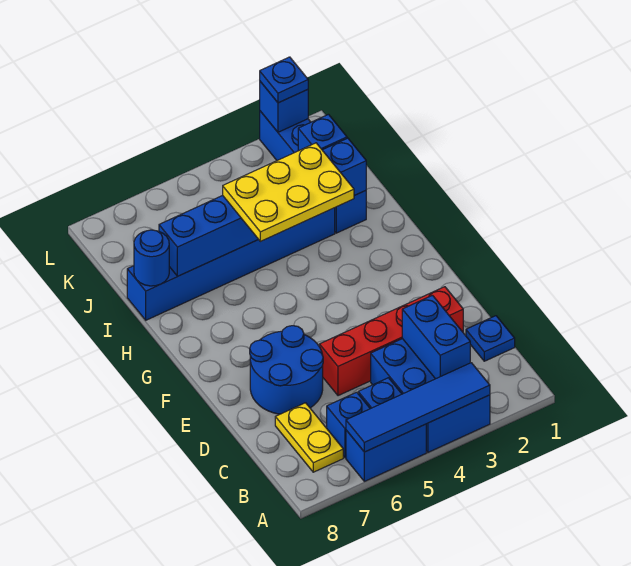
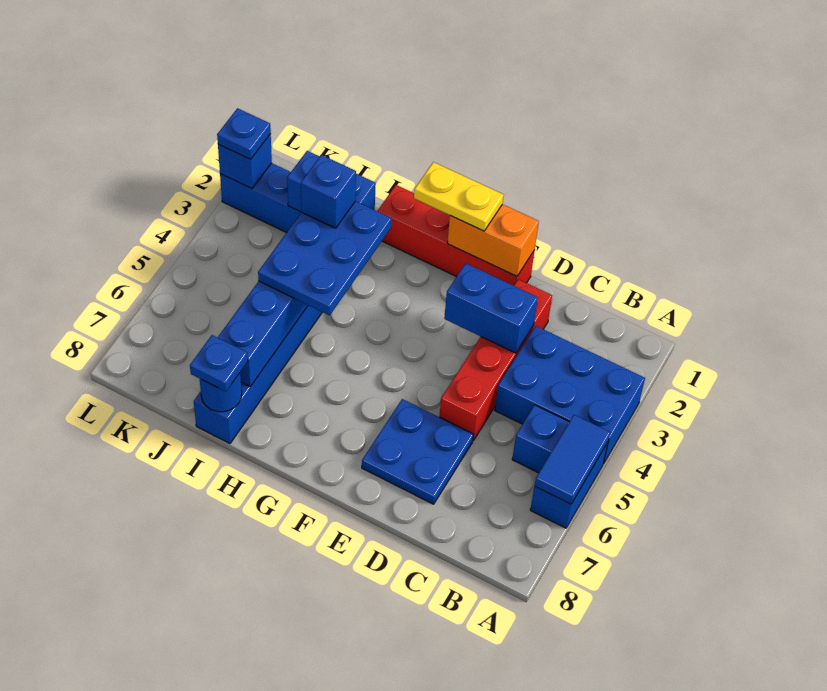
blue 1x4 tile [346,363,490,452] -> blue 1x2 tile [535,415,610,504]
blue 1x2 brick [402,295,470,379] -> blue 1x2 brick moved to [444,263,538,353]
blue 1x1 brick [327,392,370,458] -> blue 1x1 brick moved to [301,155,356,228]
yellow 1x2 plate [275,403,343,472] -> yellow 1x2 plate moved to [414,162,504,231]
blue 1x1 plate [466,316,515,361] -> blue 1x1 plate moved to [190,335,248,392]
blue 2x2 round brick [250,326,323,414] -> blue 2x2 plate [362,399,474,504]
none -> red 1x4 brick [378,185,535,286]
none -> orange 1x2 brick [447,204,539,276]
yellow 2x3 plate [223,143,354,241] -> blue 2x3 plate [258,201,392,315]

